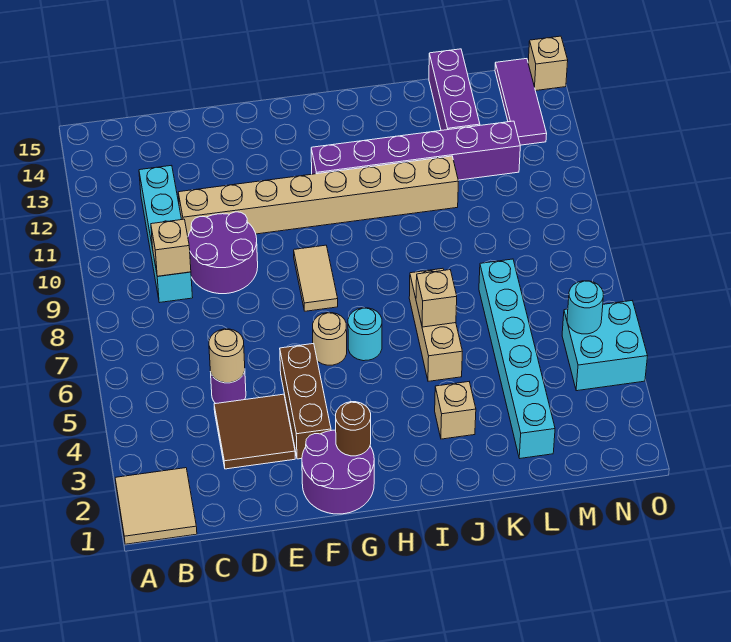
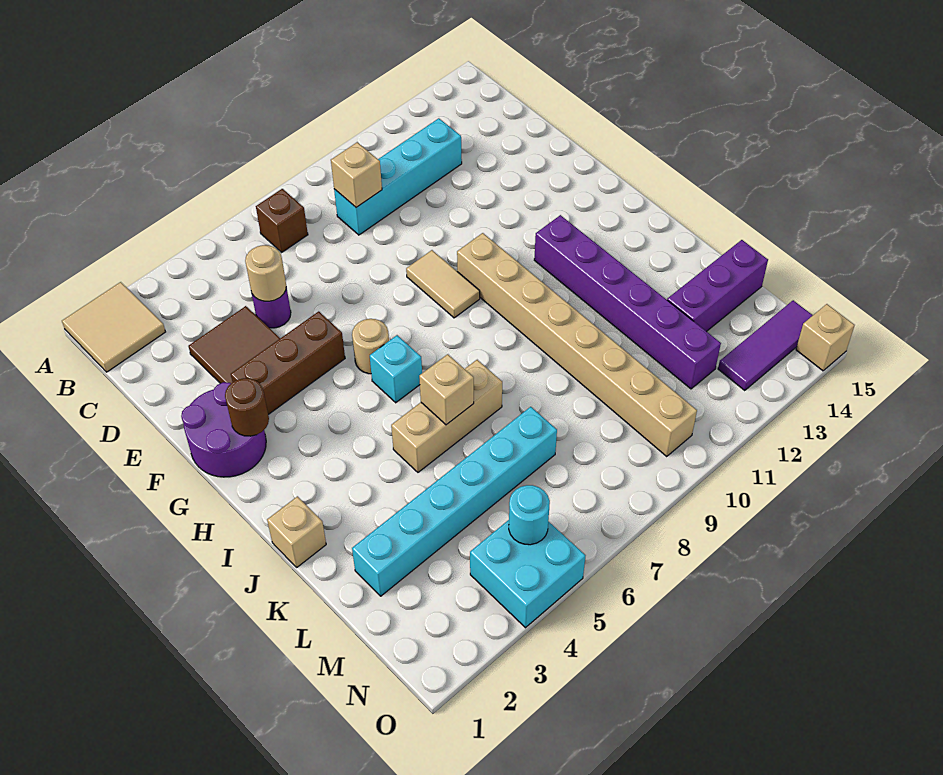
none -> brown 1x1 brick [256,189,308,252]
purple 2x2 round brick [188,212,258,294] -> none
tan 1x8 brick [178,156,458,235] -> tan 1x8 brick moved to [457,233,697,456]
tan 1x2 tile [294,245,338,311] -> tan 1x2 tile turned to [406,250,480,318]
cyan 1x1 round brick [348,308,382,361] -> cyan 1x1 brick [370,335,422,403]
tan 1x1 brick [435,382,476,439] -> tan 1x1 brick moved to [267,496,326,567]

